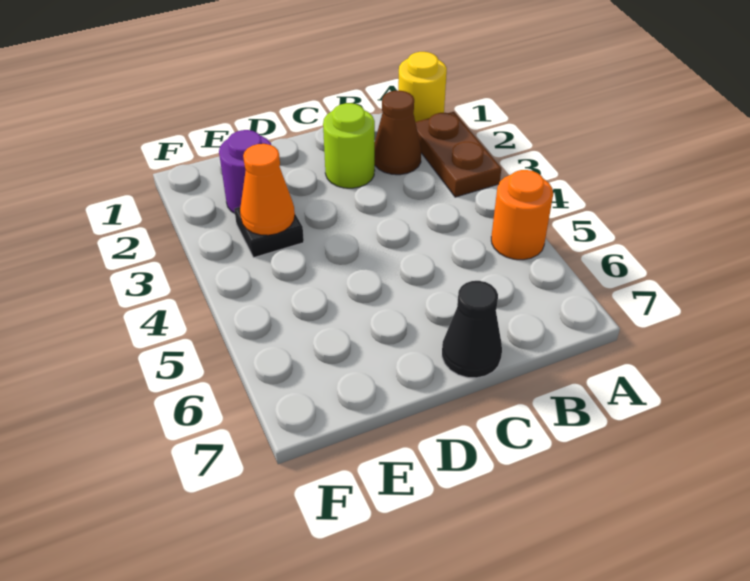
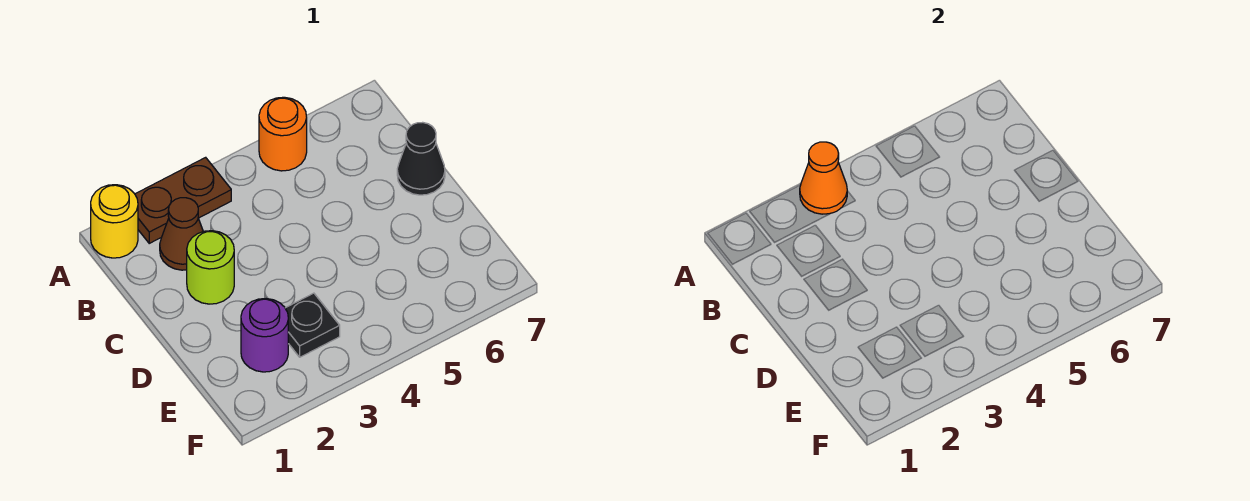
orange 1x1 cone [240,144,295,235] -> orange 1x1 cone moved to [800,142,847,214]

